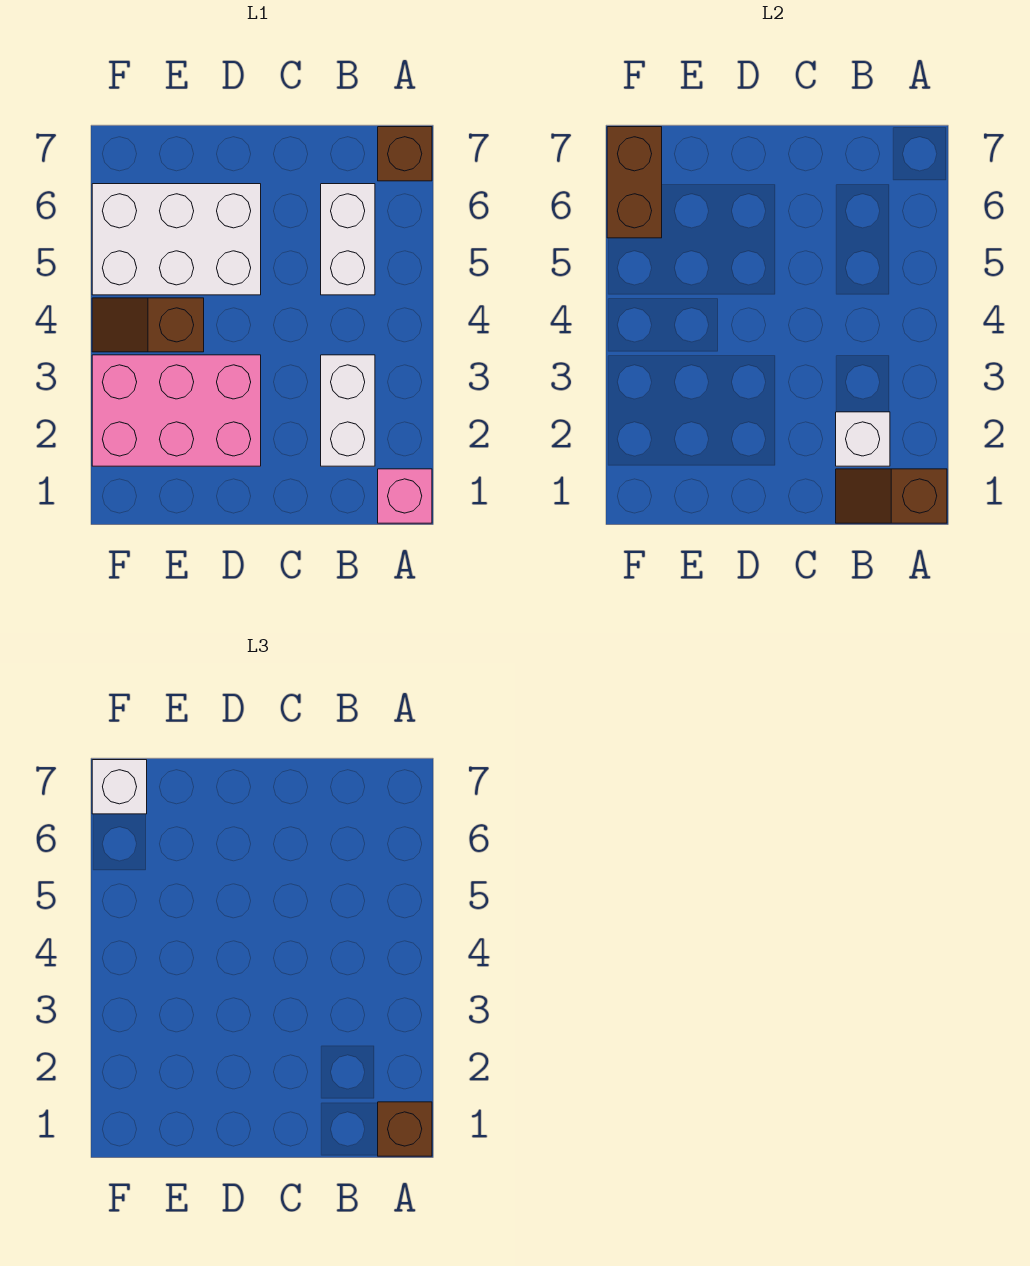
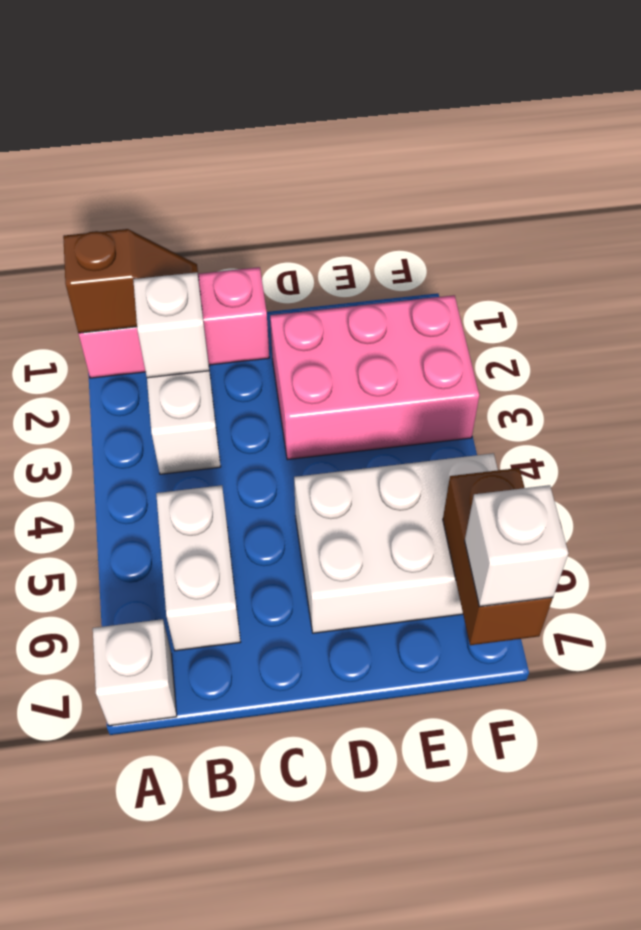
pink 1x1 brick [378,469,432,523] -> pink 1x3 brick [78,267,269,378]
brown 1x1 brick [378,1102,432,1156] -> none
brown 1x1 brick [378,127,432,181] -> white 1x1 brick [93,619,177,726]
brown 1x2 slope [92,298,204,352] -> none

